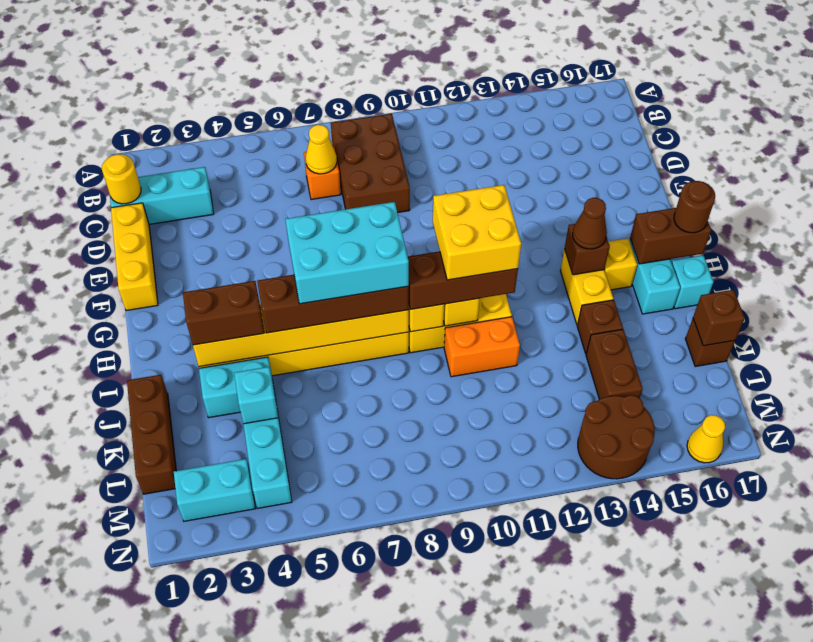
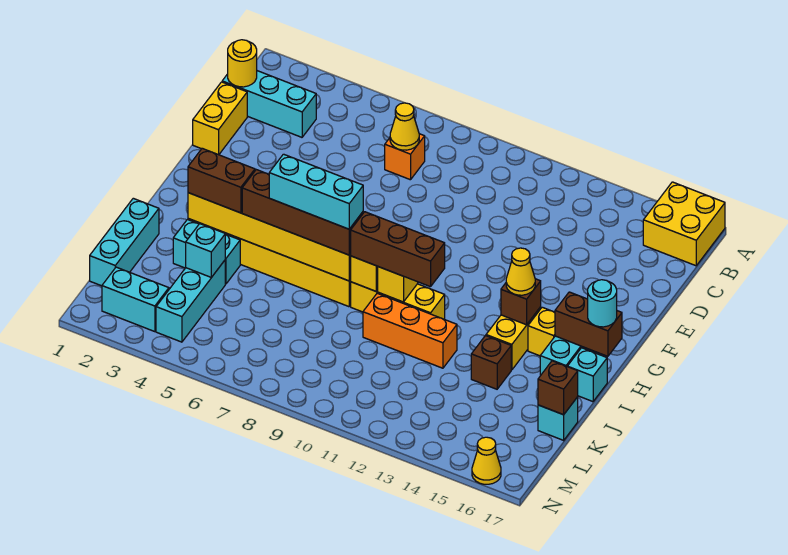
brown 2x3 brick [331,114,410,213] -> none
yellow 1x3 brick [111,203,158,311] -> yellow 1x2 brick [193,82,247,155]
cyan 2x3 brick [285,202,409,304] -> cyan 1x3 brick [269,154,363,229]
yellow 2x2 brick [433,185,521,280] -> yellow 2x2 brick moved to [643,182,725,266]
brown 1x1 cone [573,198,607,249] -> yellow 1x1 cone [506,248,535,295]
brown 1x1 round brick [674,181,715,233] -> cyan 1x1 round brick [588,280,617,327]
brown 1x3 brick [127,375,176,494] -> cyan 1x3 brick [90,198,159,286]
orange 1x2 brick [444,317,520,377] -> orange 1x3 brick [363,293,457,368]
brown 1x2 brick [586,329,643,399] -> none
brown 1x1 brick [685,319,735,367] -> cyan 1x1 brick [538,397,578,440]
brown 2x2 round brick [578,395,655,479] -> none

